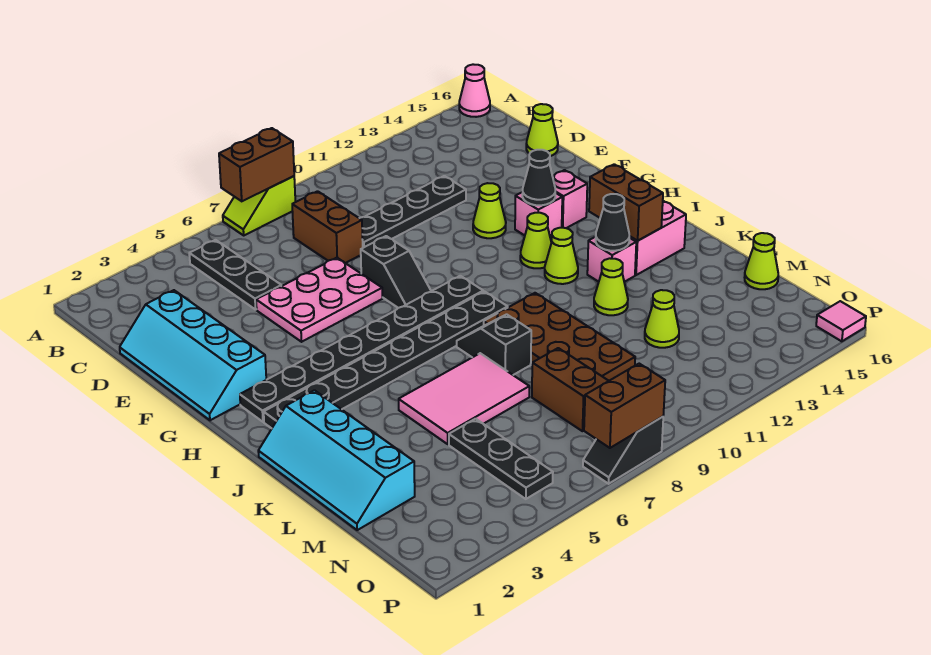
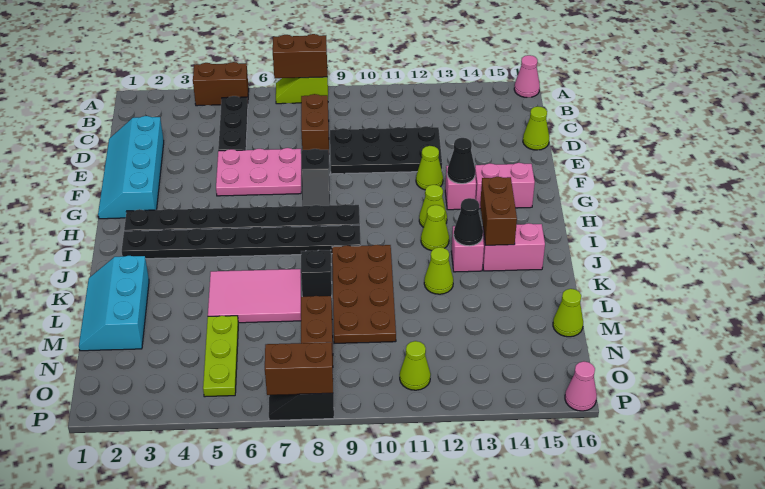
none -> brown 1x2 brick [193,62,249,106]
black 1x4 plate [360,176,466,248] -> black 2x4 plate [330,126,442,174]
pink 1x1 brick [553,170,587,228] -> pink 1x2 brick [475,163,535,209]
cyan 2x4 slope [258,390,415,530] -> cyan 2x3 slope [79,256,149,351]
black 1x3 plate [449,419,553,499] -> lime 1x3 plate [203,316,238,397]
lime 1x1 cone [645,290,679,348] -> lime 1x1 cone moved to [400,341,431,390]
pink 1x1 tile [816,301,866,341] -> pink 1x1 cone [565,361,597,411]

